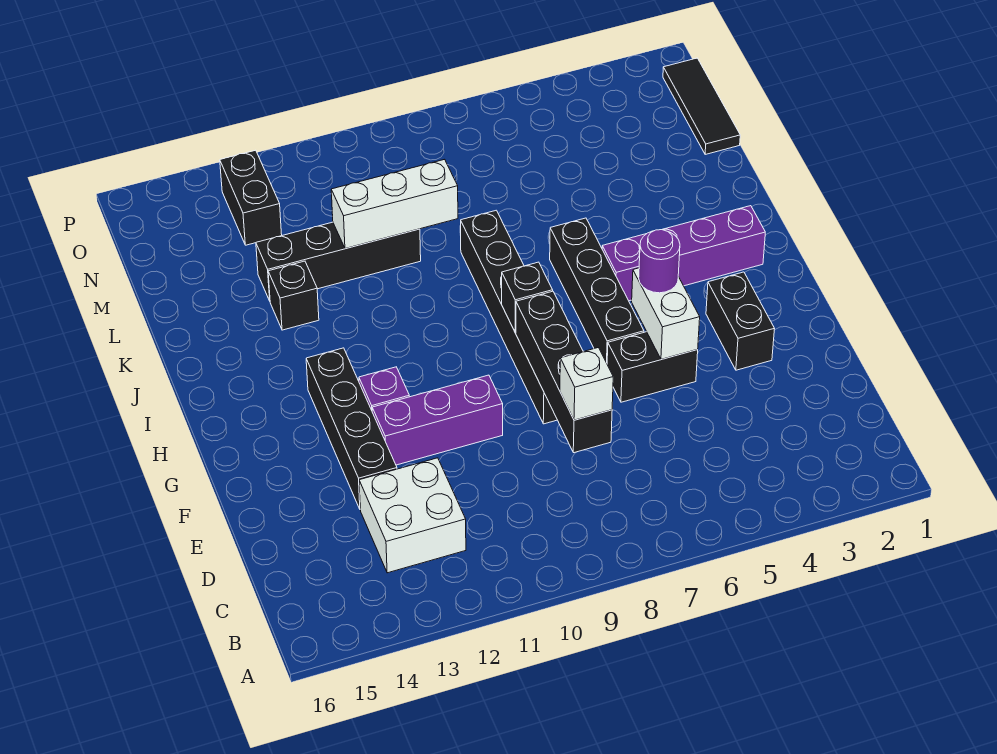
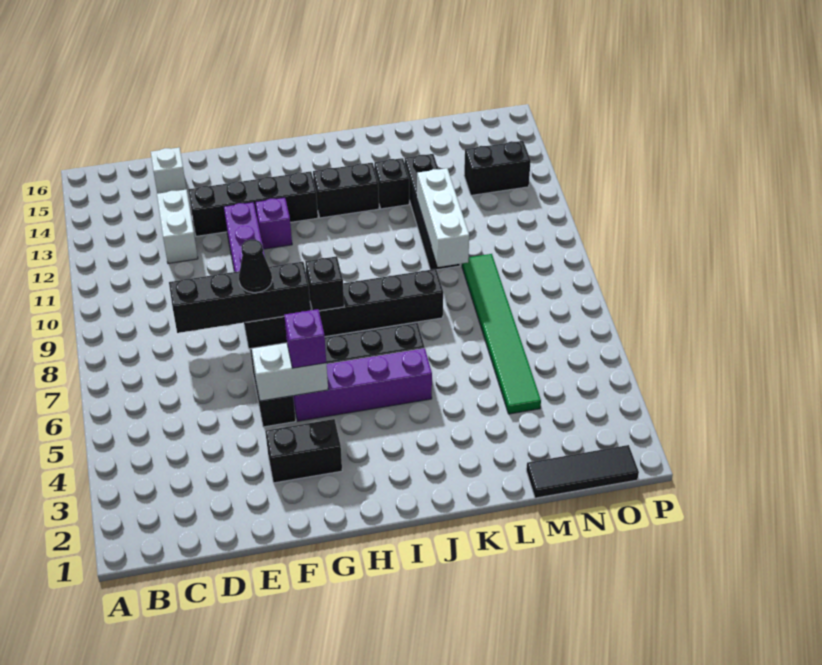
white 2x2 brick [359,458,466,573] -> white 1x2 brick [157,190,198,263]
white 1x1 brick [560,348,613,420] -> white 1x1 brick moved to [151,148,186,194]
none -> black 1x1 cone [239,240,272,293]
purple 1x1 round brick [639,230,680,293] -> purple 1x1 brick [284,309,326,368]
purple 1x4 brick [602,206,765,301] -> purple 1x4 brick turned to [293,348,432,421]
none -> black 1x2 brick [313,163,379,218]
none -> green 1x6 tile [462,254,541,414]

